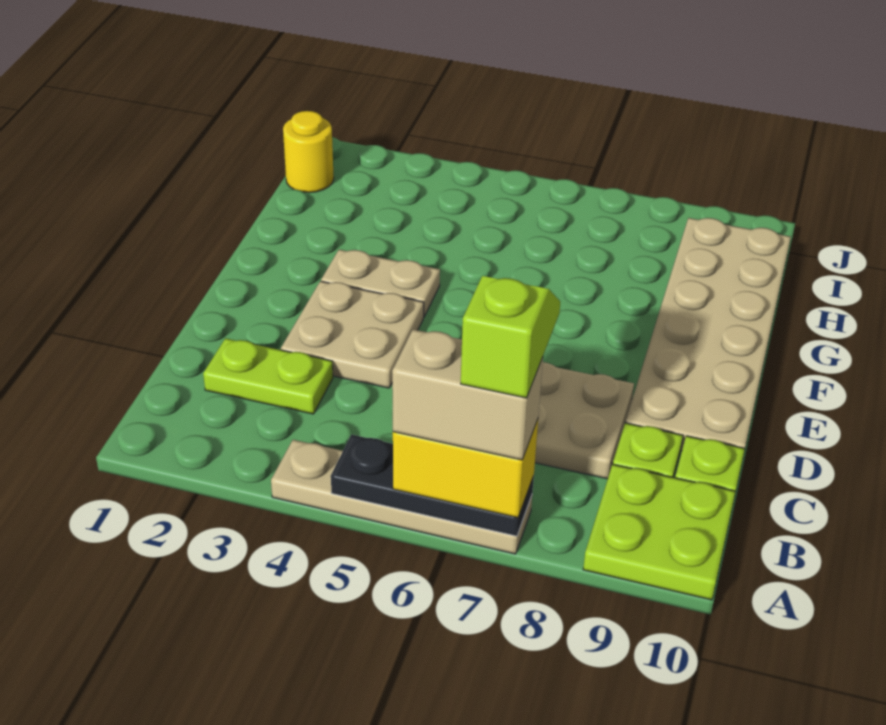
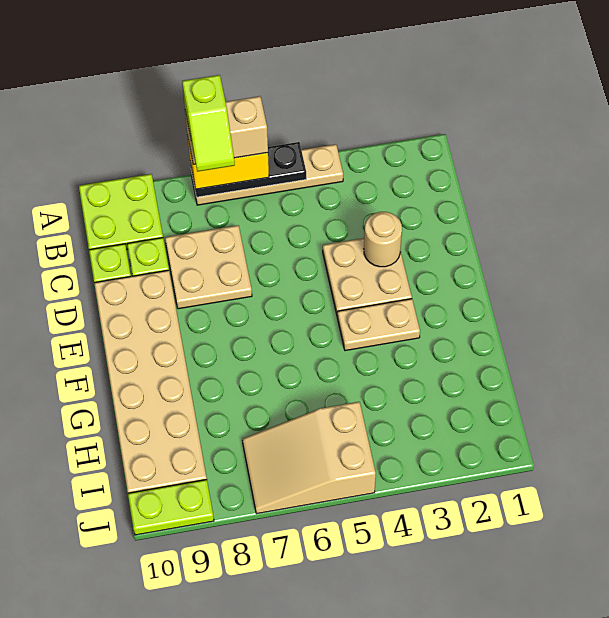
lime 1x2 plate [203,338,333,414] -> lime 1x2 plate moved to [128,480,214,535]
none -> tan 1x1 round brick [364,212,402,267]
yellow 1x1 round brick [283,111,334,193] -> none
none -> tan 2x3 slope [242,402,376,514]

